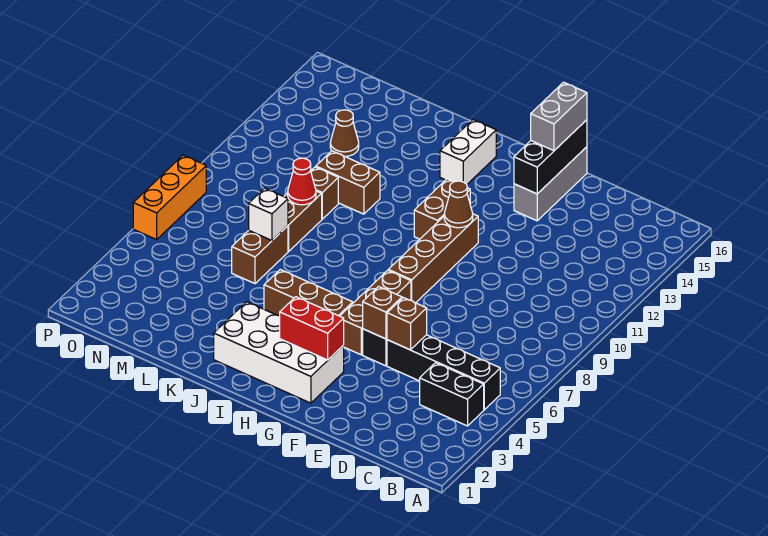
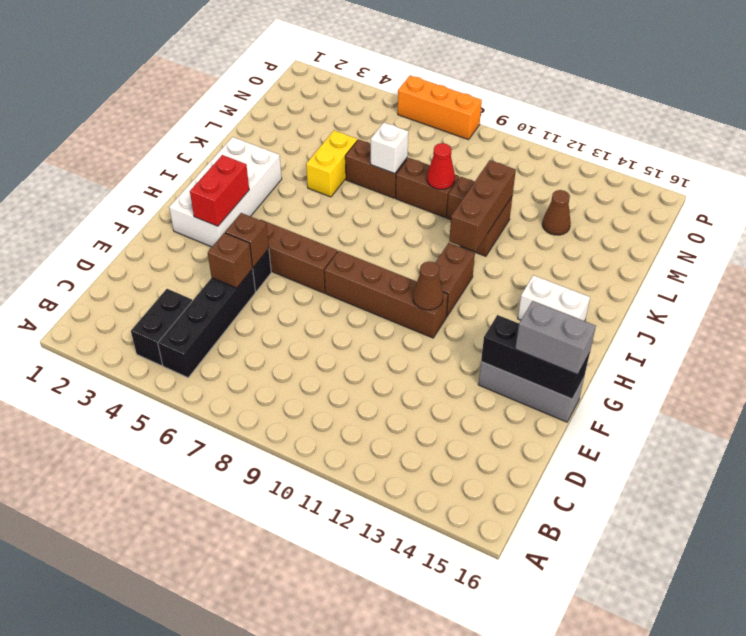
brown 1x3 brick [264,270,353,316] -> brown 1x3 brick moved to [449,160,516,251]
brown 1x2 brick [414,179,470,239] -> brown 1x2 brick turned to [435,243,475,317]
none -> yellow 1x2 brick [306,131,357,197]

